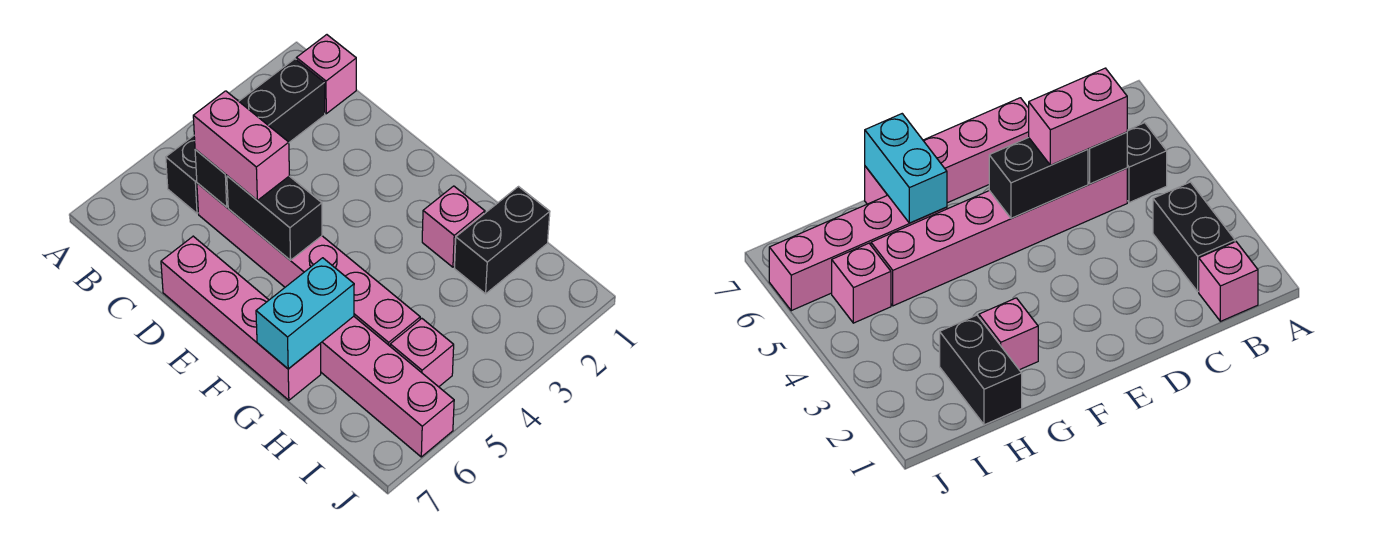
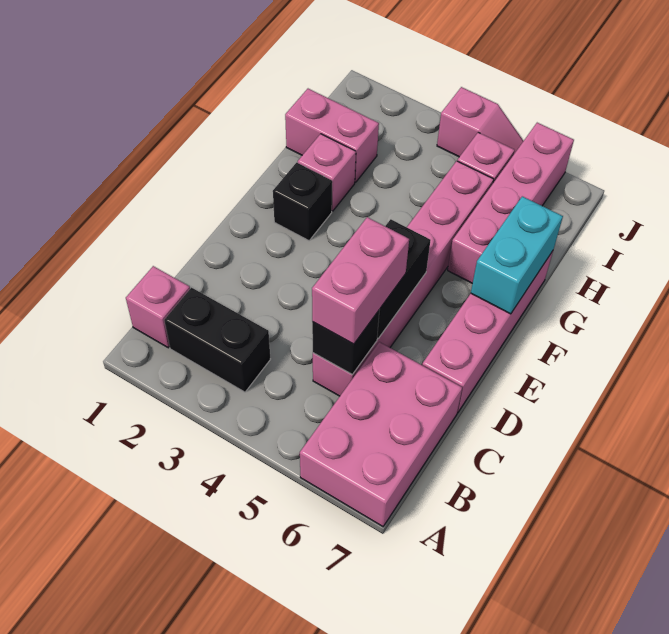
none -> pink 2x3 brick [300,342,462,526]
black 1x1 brick [166,136,198,213] -> black 1x1 brick moved to [273,163,332,241]
cyan 1x2 brick [256,258,354,369] -> cyan 1x2 brick turned to [471,196,563,314]
black 1x2 brick [455,187,550,294] -> pink 1x2 brick [285,89,379,182]
none -> pink 1x2 slope [437,87,523,157]

